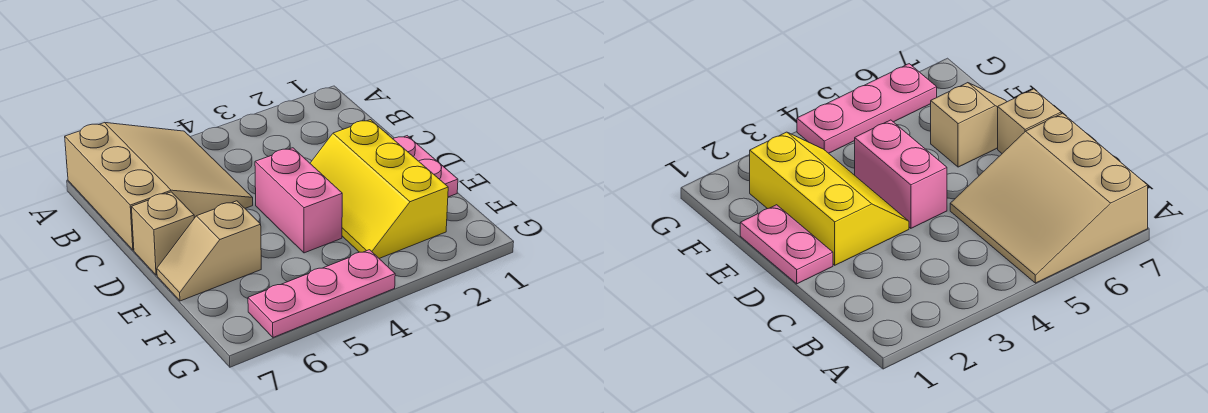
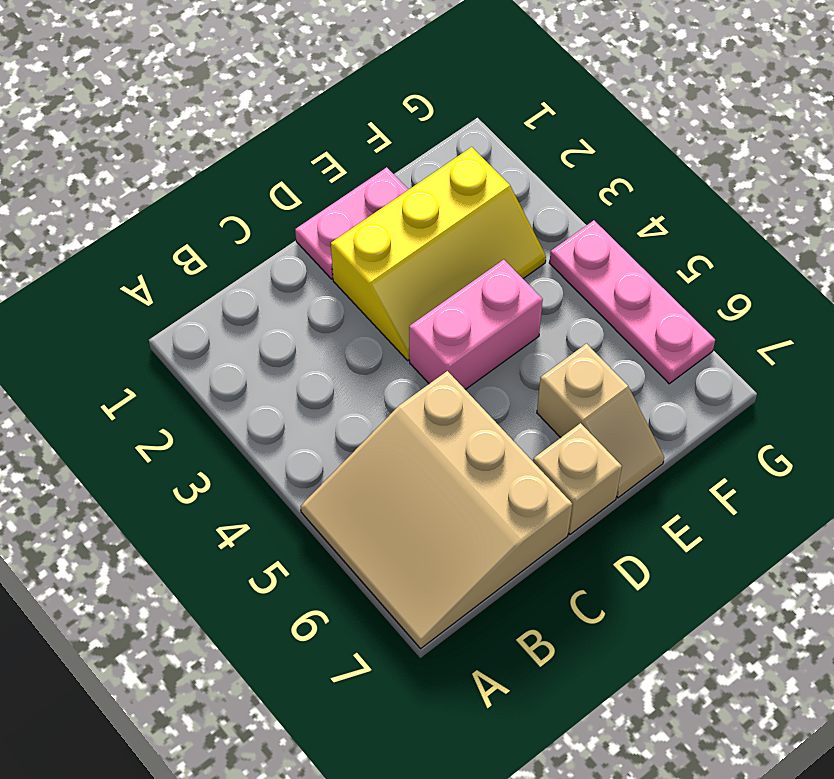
tan 3x3 slope [65,123,253,250] -> tan 3x3 slope turned to [300,371,572,648]

